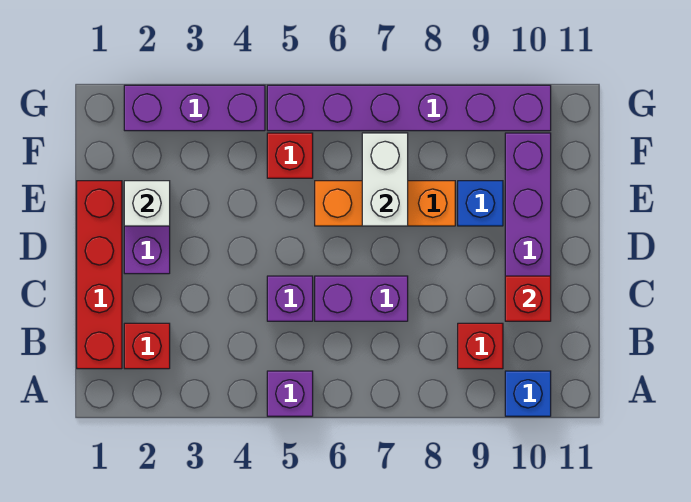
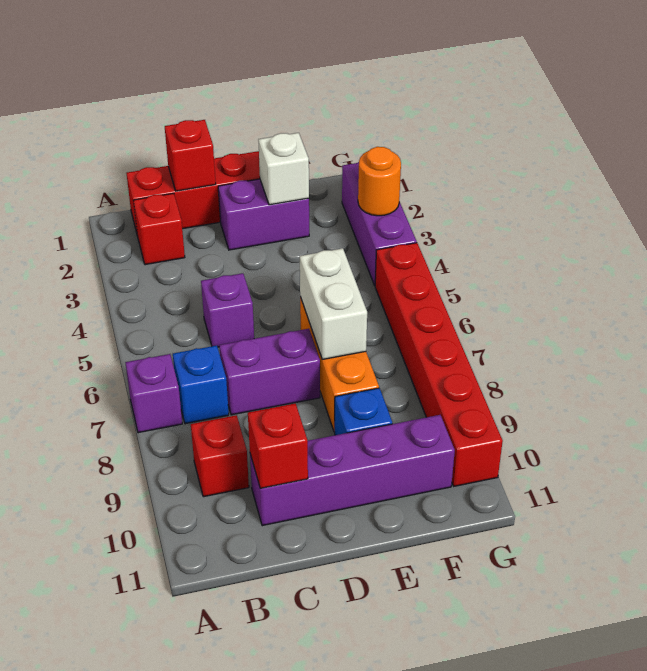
purple 1x1 brick [267,371,313,416] -> purple 1x1 brick moved to [125,354,182,433]
blue 1x1 brick [505,371,551,416] -> blue 1x1 brick moved to [173,345,229,424]
purple 1x2 brick [315,276,408,321] -> purple 1x2 brick turned to [219,329,320,415]
white 1x2 brick [362,133,408,226] -> white 1x2 brick turned to [300,248,367,359]
red 1x1 brick [267,133,313,178] -> red 1x1 brick moved to [165,120,216,191]
none -> orange 1x1 round brick [358,147,401,216]
purple 1x6 brick [267,85,551,131] -> red 1x6 brick [375,243,503,486]

